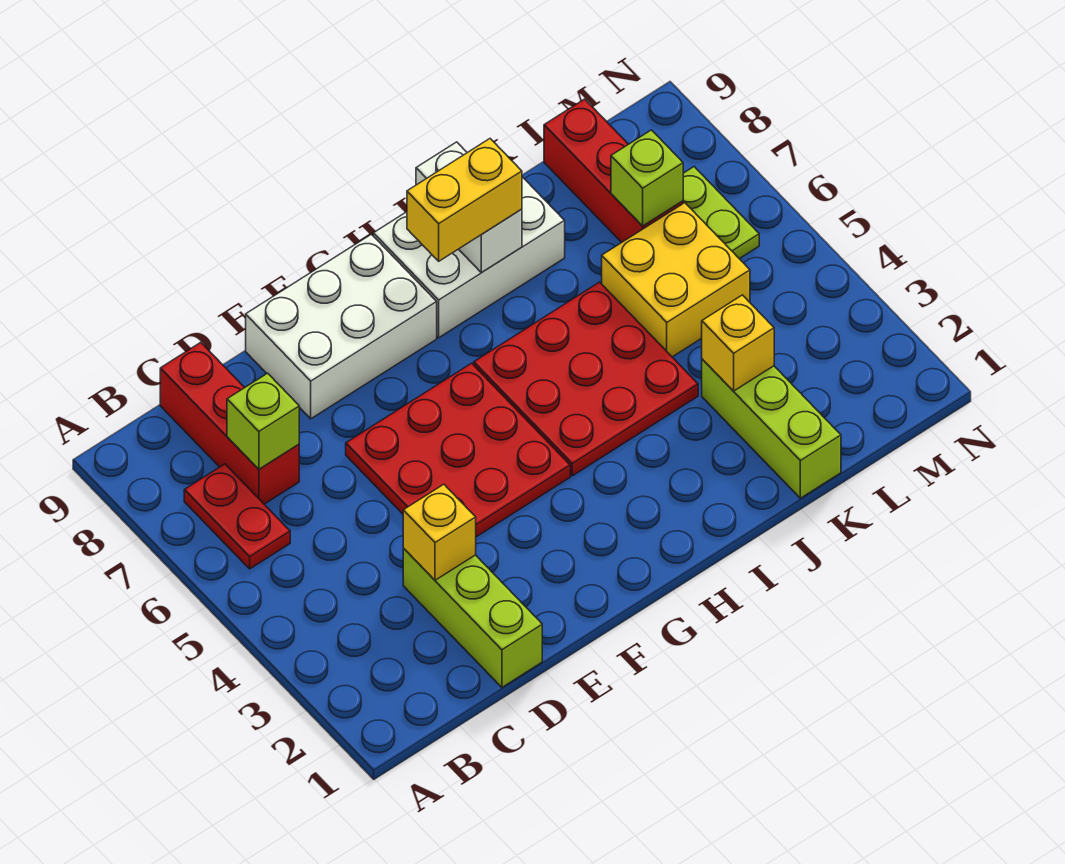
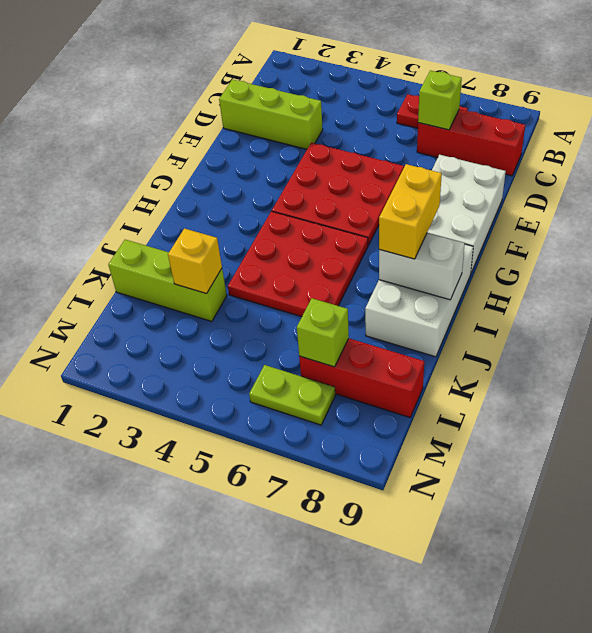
yellow 1x1 brick [403,484,476,580] -> none
yellow 2x2 brick [602,203,750,357] -> none

